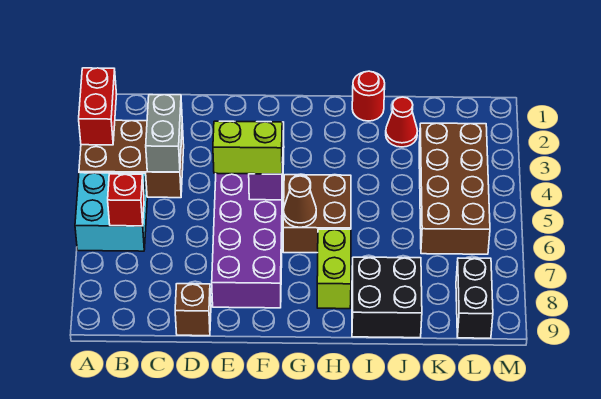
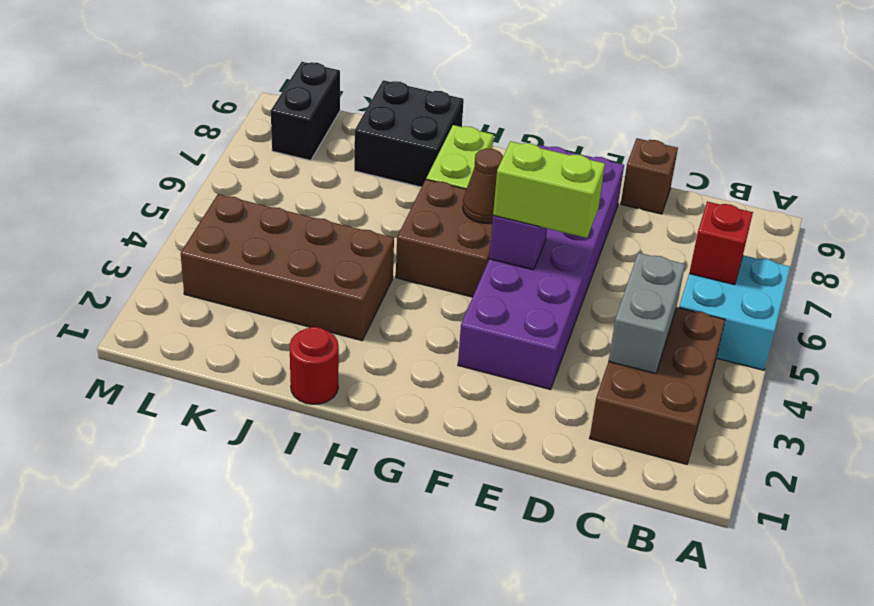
red 1x2 brick [79,68,117,145] -> none
brown 2x3 brick [79,120,184,198] -> brown 2x3 brick turned to [590,307,725,464]
red 1x1 cone [386,97,417,147] -> none
brown 2x4 brick [419,123,490,254] -> brown 2x4 brick turned to [181,194,394,341]

